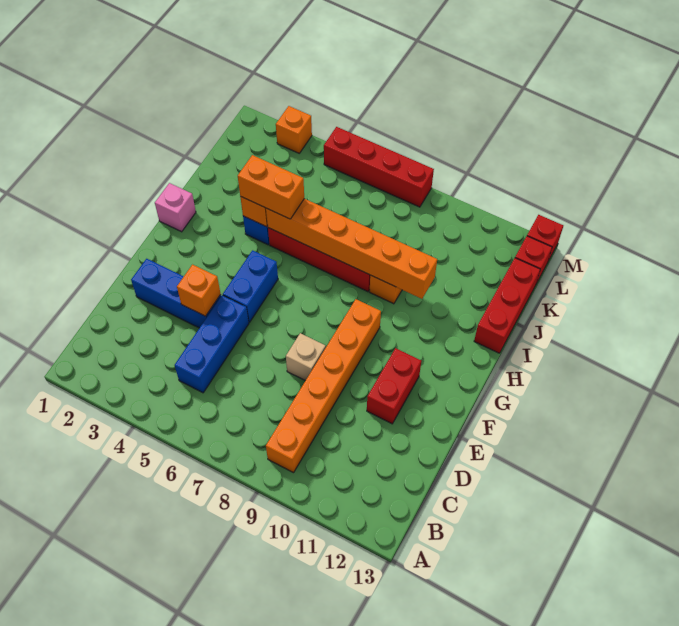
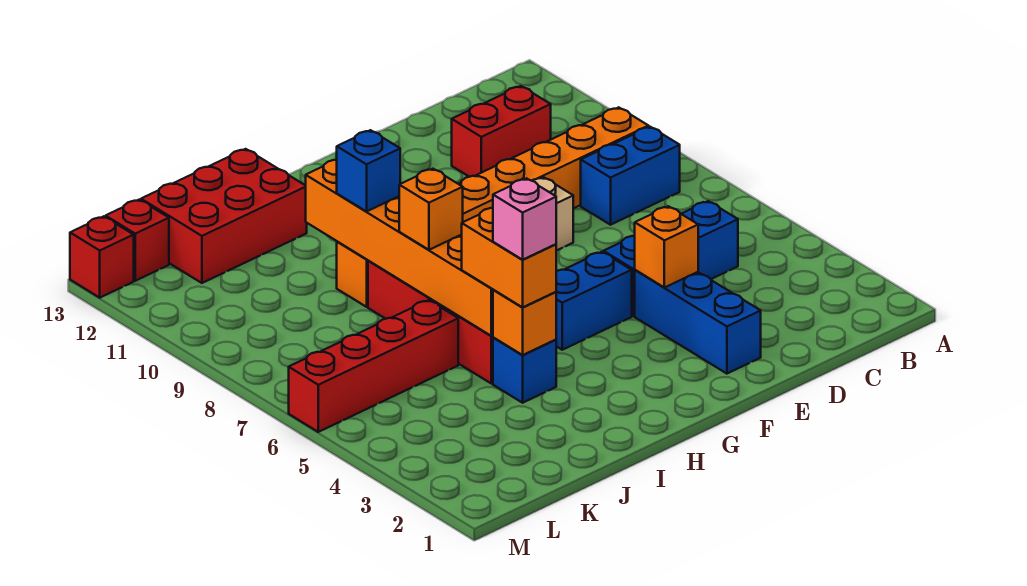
none -> blue 1x2 brick [581,127,680,225]
red 1x2 brick [367,348,421,424] -> red 1x2 brick moved to [452,86,551,177]
pink 1x1 brick [155,183,196,232] -> pink 1x1 brick moved to [493,178,556,260]
none -> blue 1x1 brick [337,130,400,211]
red 1x3 brick [474,258,540,353] -> red 2x3 brick [141,149,307,283]
orange 1x1 brick [276,106,312,153] -> orange 1x1 brick moved to [399,169,463,250]
red 1x4 brick [324,127,434,207] -> red 1x4 brick turned to [289,300,458,432]

